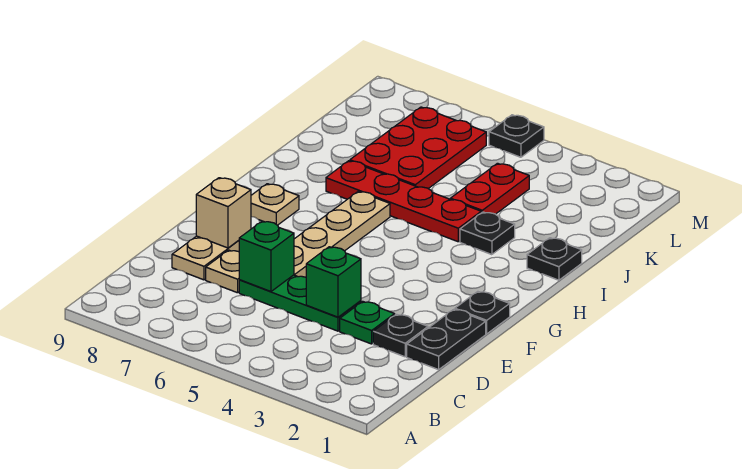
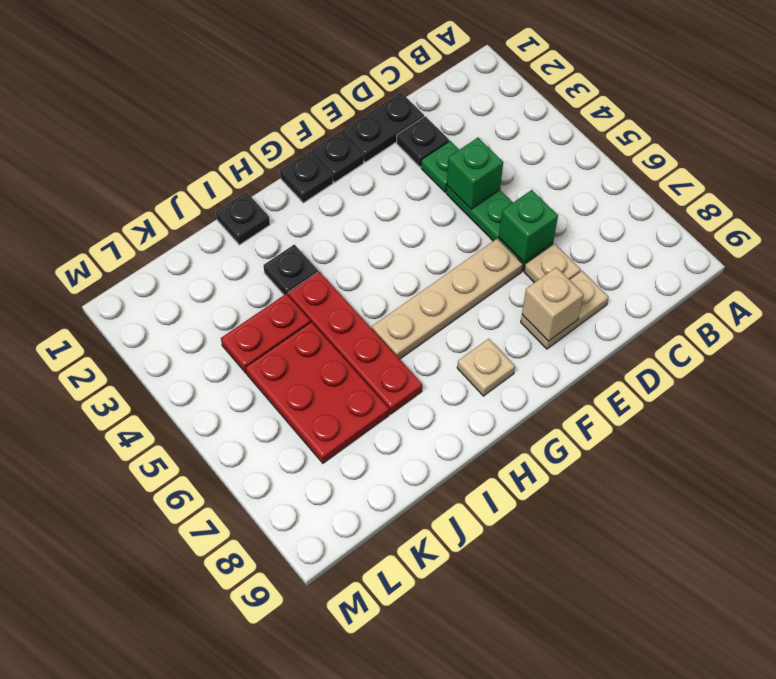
red 2x3 plate [350,107,486,189] -> red 2x3 plate turned to [246,322,389,463]
black 1x1 plate [489,115,544,157] -> black 1x1 plate moved to [280,151,333,203]

